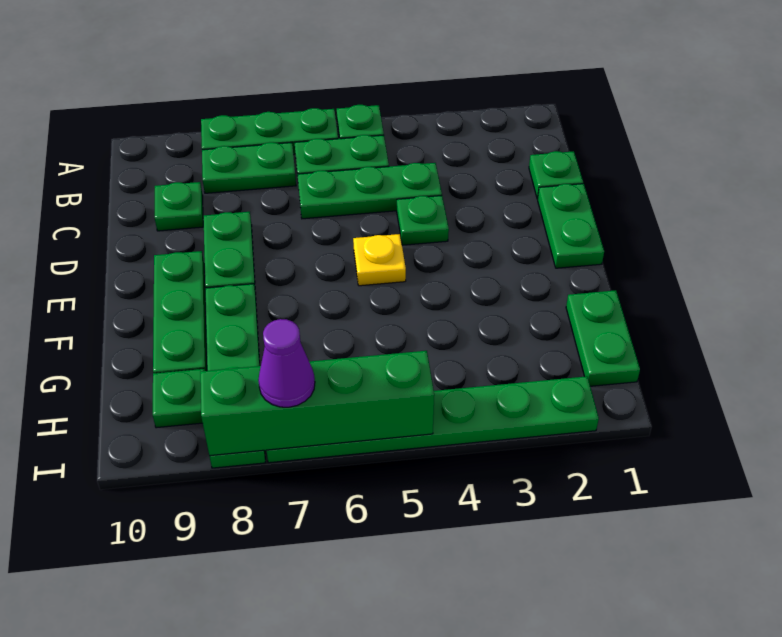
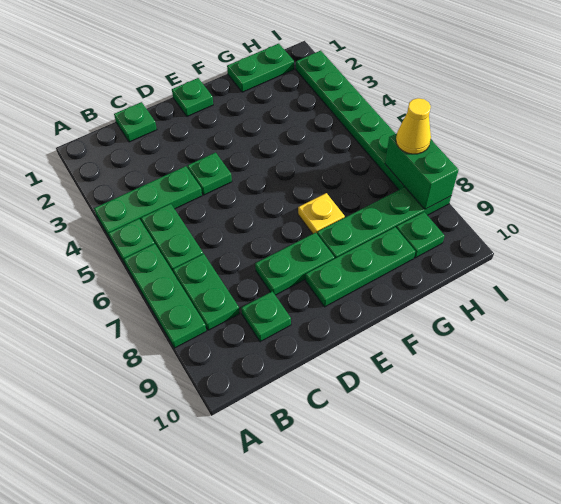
green 1x3 plate [297,163,442,219] -> green 1x3 plate turned to [94,166,202,238]
green 1x2 plate [538,184,604,268] -> green 1x1 plate [172,78,213,116]
yellow 1x1 plate [353,234,406,286] -> yellow 1x1 plate moved to [298,193,345,234]
green 1x4 brick [200,351,434,456] -> green 1x2 brick [385,134,459,209]
purple 1x1 cone [258,319,315,407] -> yellow 1x1 cone [396,98,431,154]

